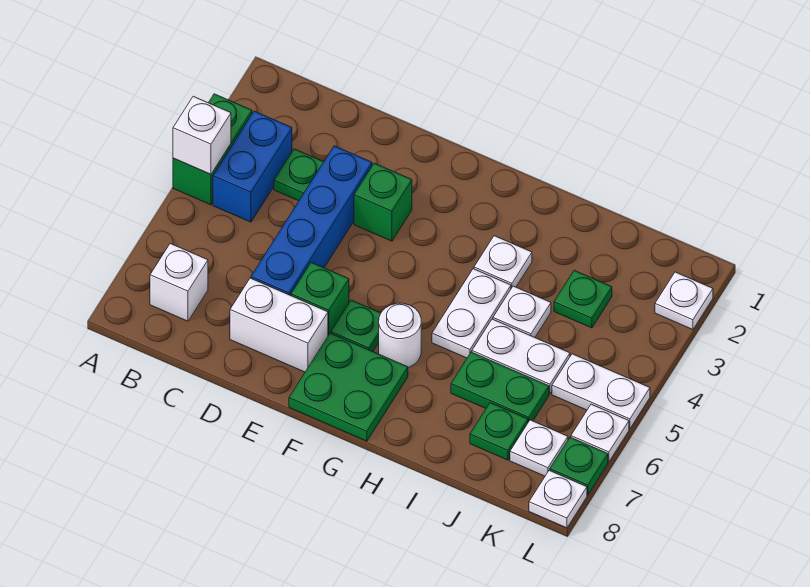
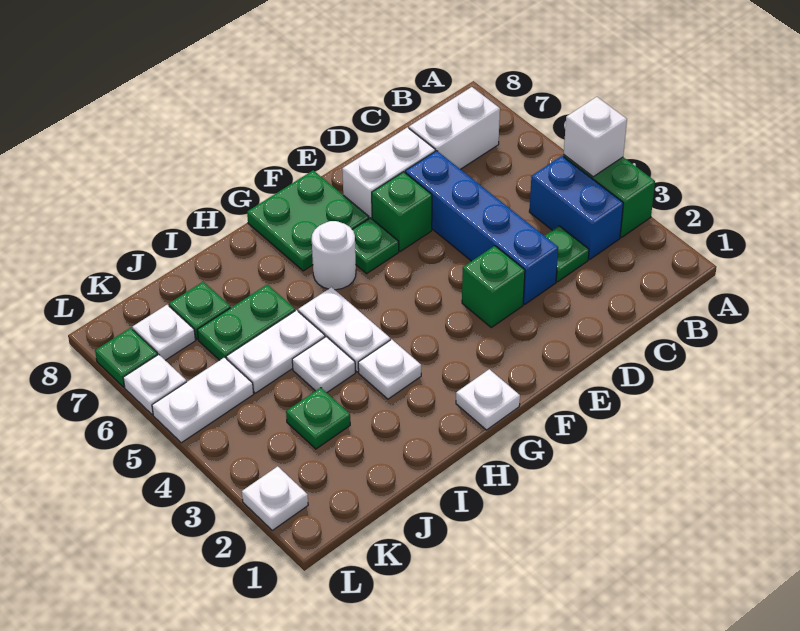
white 1x1 brick [150,243,208,321] -> white 1x2 brick [409,87,500,169]
white 1x1 plate [529,470,587,528] -> white 1x1 plate moved to [456,369,520,430]

